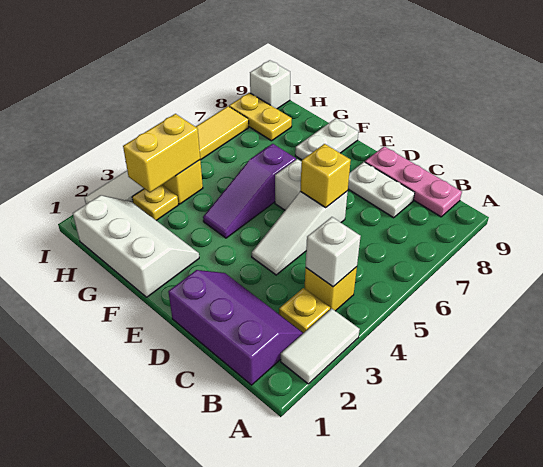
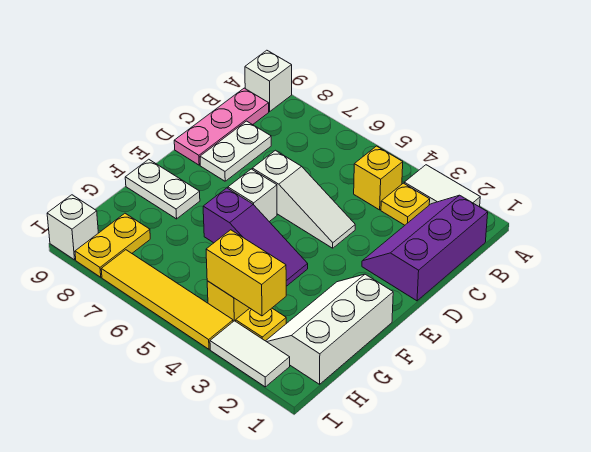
white 1x1 brick [306,217,361,287] -> white 1x1 brick moved to [245,50,292,111]
yellow 1x1 brick [301,144,351,207] -> none

